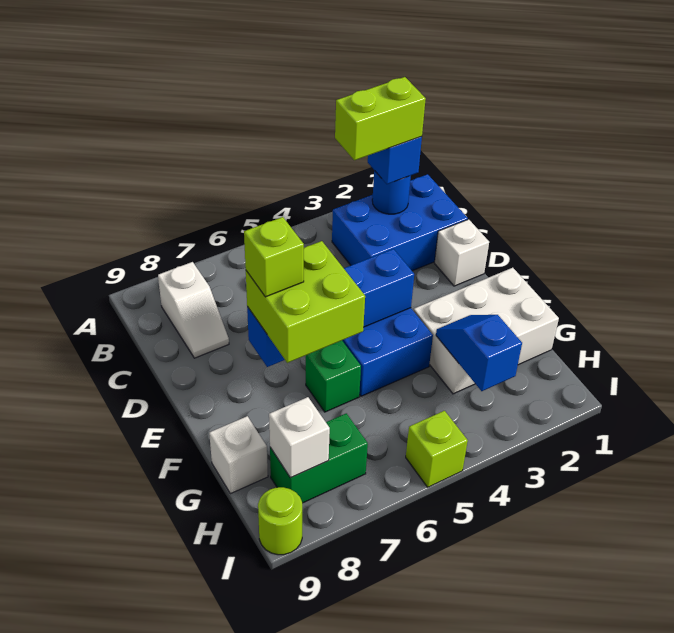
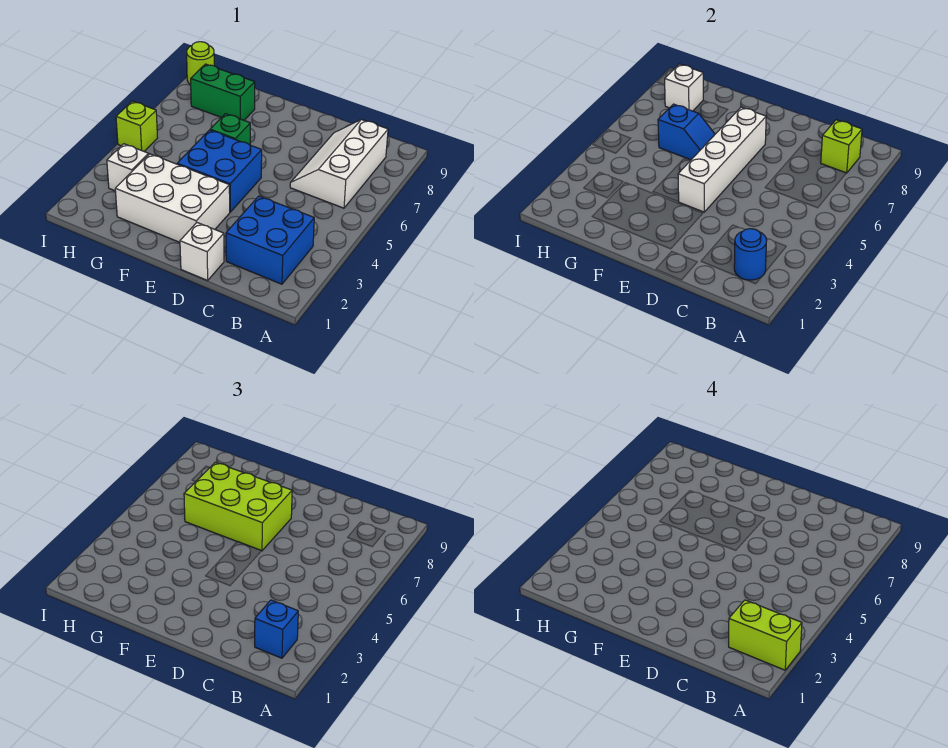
blue 2x3 brick [332,174,468,271] -> blue 2x2 brick [226,196,314,284]
lime 1x2 brick [335,77,426,160] -> lime 1x2 brick turned to [729,600,802,670]
white 1x2 slope [158,262,229,358] -> white 2x3 slope [290,120,388,208]
blue 1x4 brick [247,249,414,367] -> white 1x4 brick [678,107,766,212]
lime 2x2 brick [246,241,365,363] -> lime 2x3 brick [184,462,292,551]
lime 1x1 brick [244,217,304,297] -> lime 1x1 brick moved to [821,120,862,173]
white 2x3 brick [413,268,559,394] -> white 2x3 brick turned to [115,154,230,242]
blue 1x2 slope [436,315,522,391] -> blue 1x2 slope moved to [658,104,715,160]
white 1x1 brick [209,416,268,494] -> white 1x1 brick moved to [107,144,149,191]
green 1x2 brick [270,413,368,503] -> green 1x2 brick turned to [191,64,255,120]

